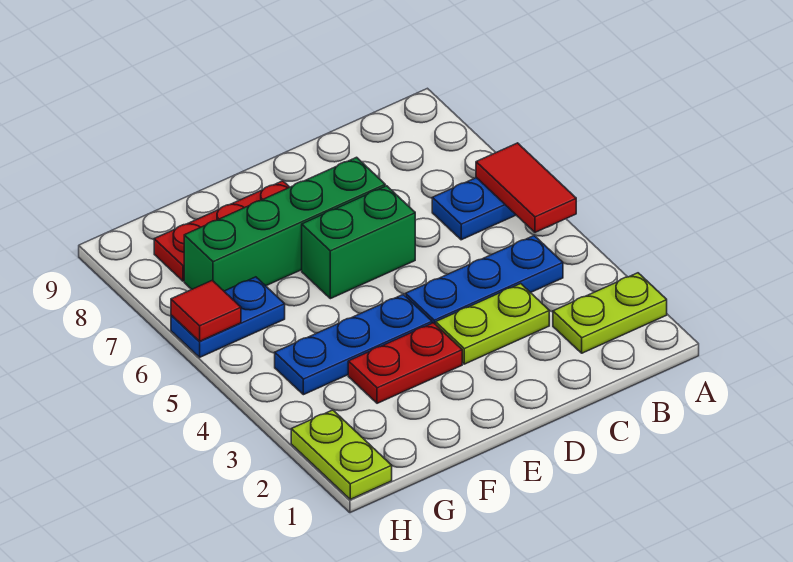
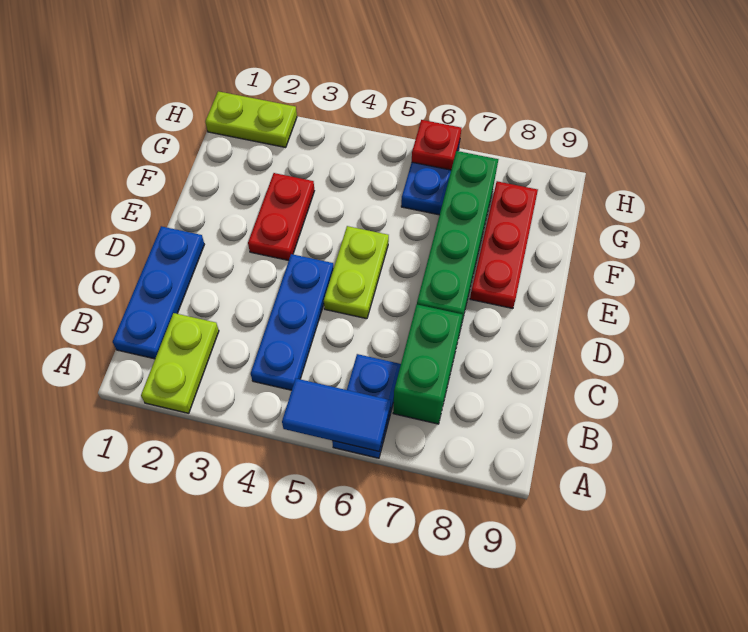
red 1x2 tile [476,143,576,232] -> blue 1x2 tile [282,379,391,451]
lime 1x2 plate [436,284,549,364] -> lime 1x2 plate moved to [324,226,389,319]
green 1x2 brick [302,186,415,299] -> green 1x2 brick moved to [393,304,463,424]
blue 1x3 plate [275,294,432,395] -> blue 1x3 plate moved to [113,226,204,359]
red 1x1 tile [171,280,241,341] -> red 1x1 plate [412,120,461,170]

